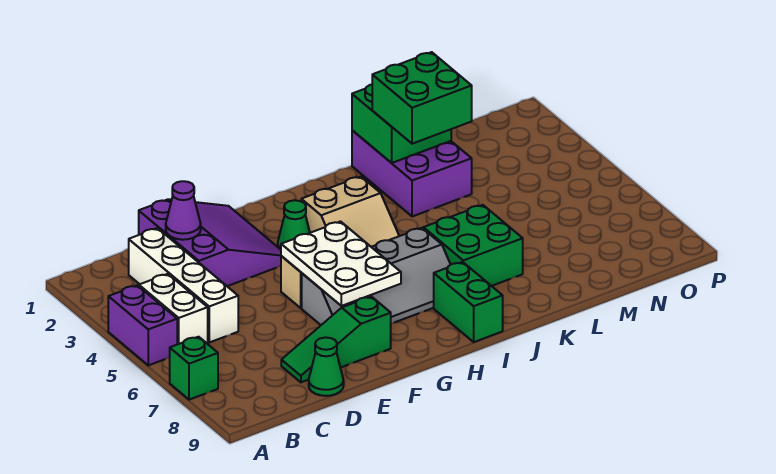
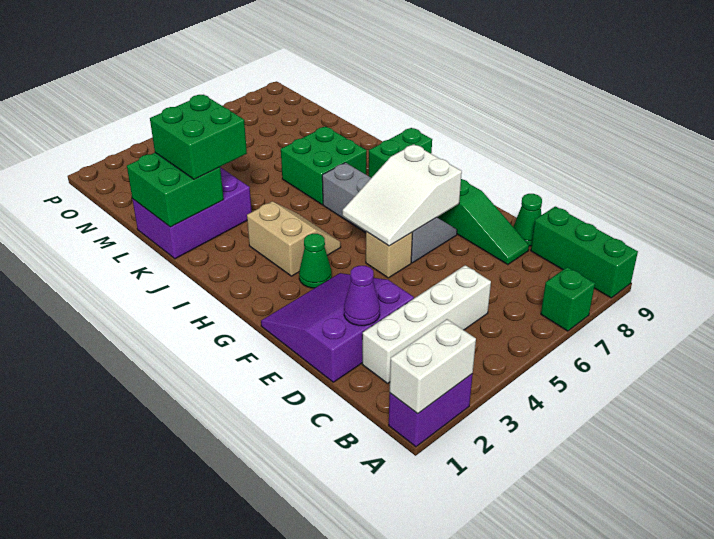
purple 1x2 brick [108,285,177,365] -> purple 1x2 brick moved to [389,374,473,447]
none -> green 1x3 brick [531,206,638,298]
white 1x2 brick [139,274,208,344] -> white 1x2 brick moved to [390,319,476,414]
white 2x3 plate [281,222,401,306] -> white 2x3 slope [342,144,462,246]

